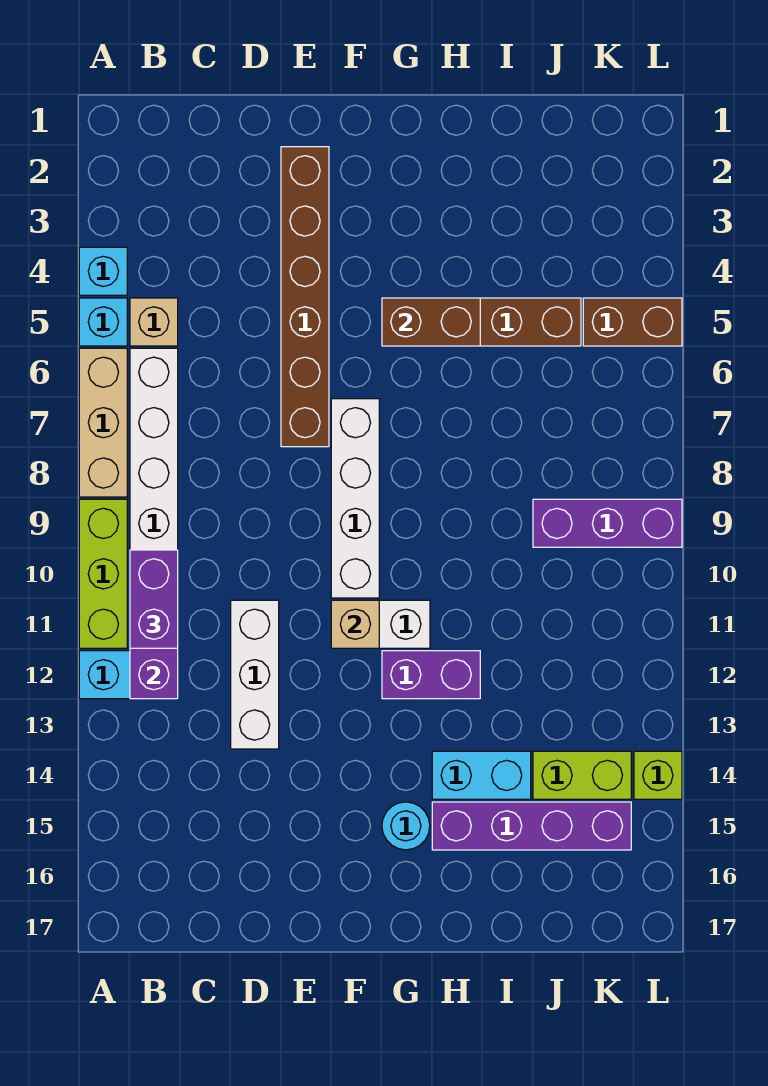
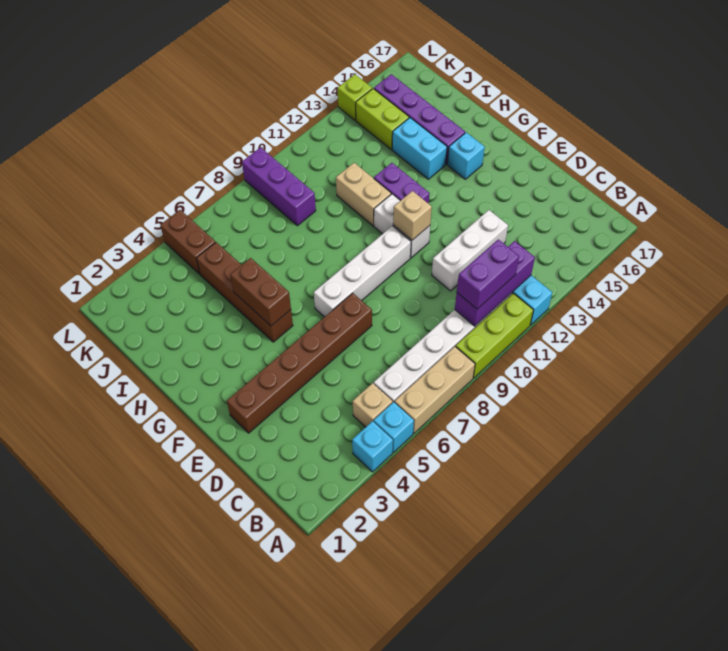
cyan 1x1 round brick [382,802,430,850] -> cyan 1x1 brick [447,132,485,179]
none -> tan 1x2 brick [336,163,391,226]

